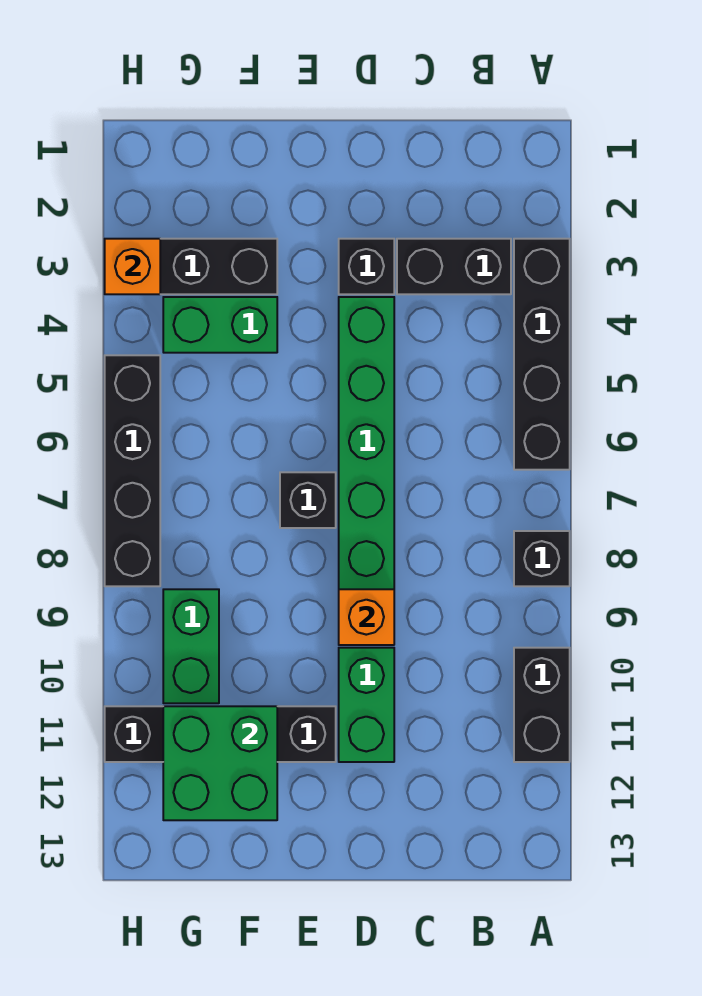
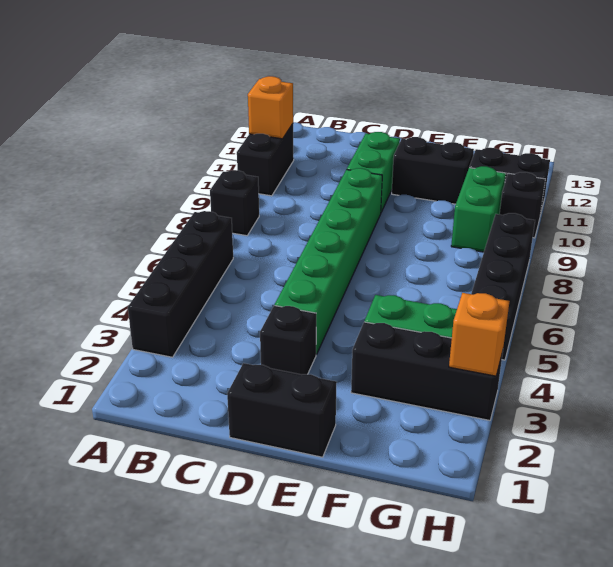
black 1x2 brick [397,239,511,294] -> black 1x2 brick moved to [227,363,337,457]
orange 1x1 brick [339,589,394,645] -> orange 1x1 brick moved to [248,76,293,139]
black 1x1 brick [280,472,336,528] -> black 1x1 brick moved to [499,172,545,238]
green 2x2 brick [163,706,277,820] -> none

